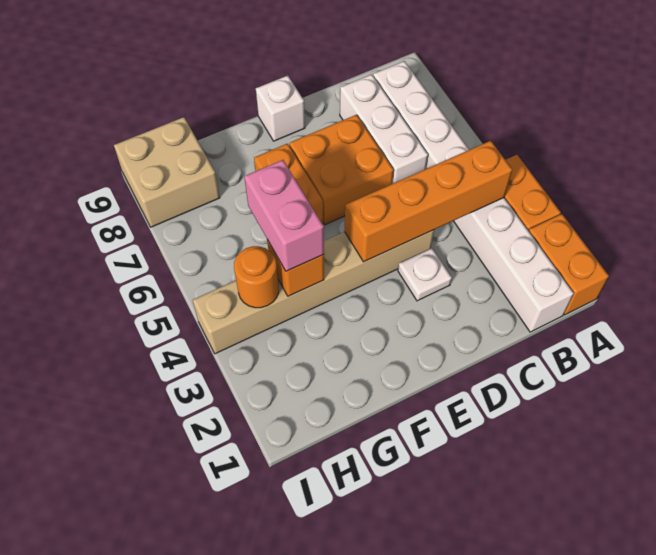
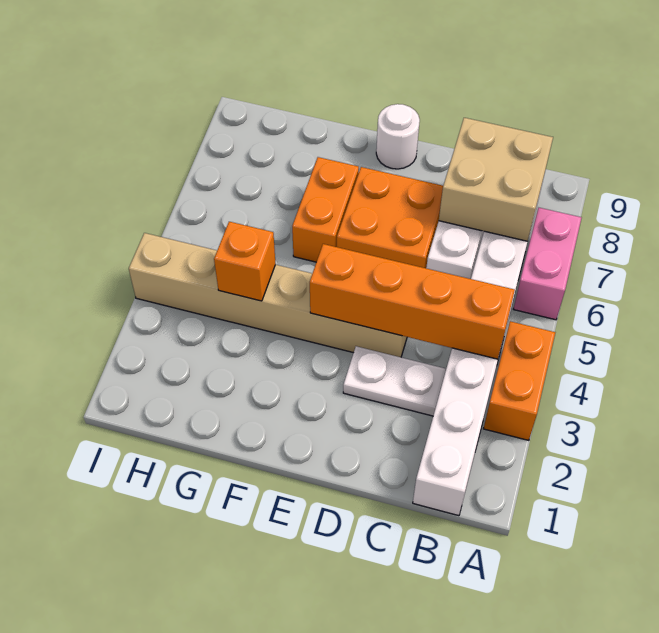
orange 1x2 brick [529,214,609,315] -> none
white 1x1 plate [398,248,452,301] -> white 1x2 plate [343,346,446,416]
white 1x1 brick [256,76,305,141] -> white 1x1 round brick [376,104,420,169]
pink 1x2 brick [244,160,324,271] -> pink 1x2 brick moved to [514,208,581,320]
orange 1x1 round brick [234,246,279,308] -> none
tan 2x2 brick [114,117,220,227] -> tan 2x2 brick moved to [439,118,553,241]

